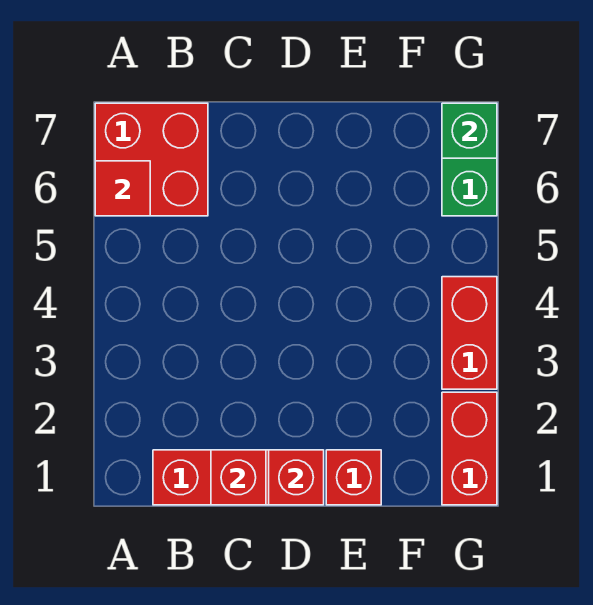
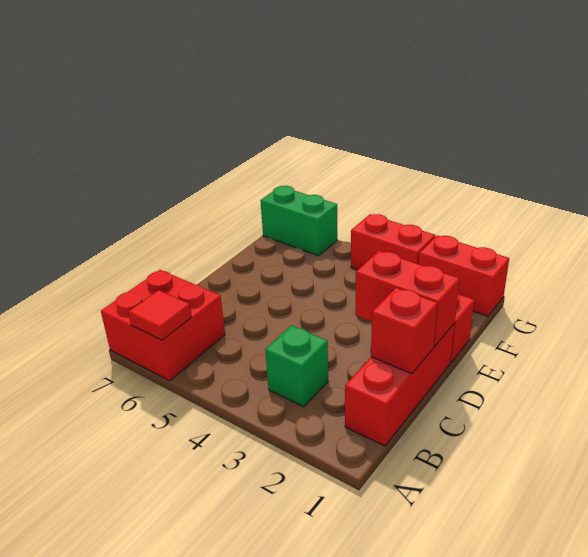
red 1x1 brick [269,450,324,505] -> red 1x2 brick [355,251,460,346]
green 1x1 brick [442,103,497,158] -> green 1x1 brick moved to [265,325,328,407]

